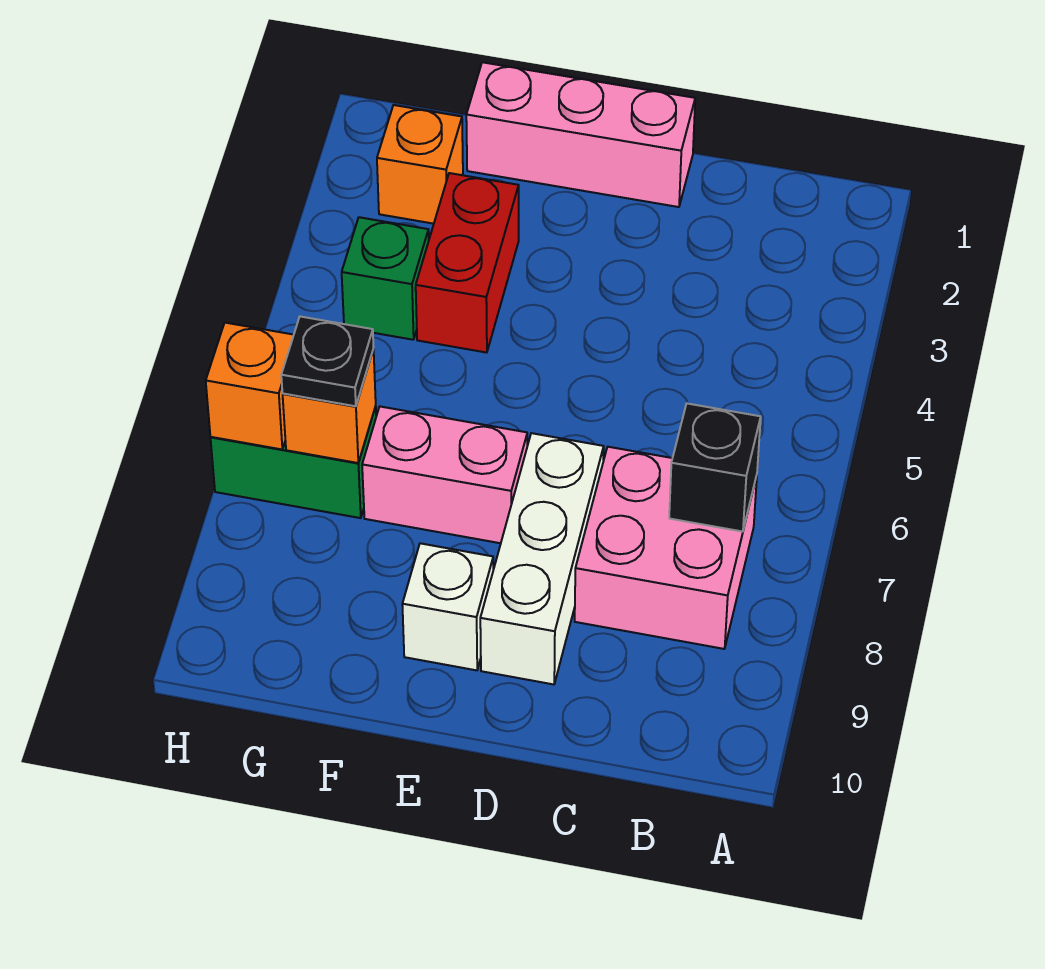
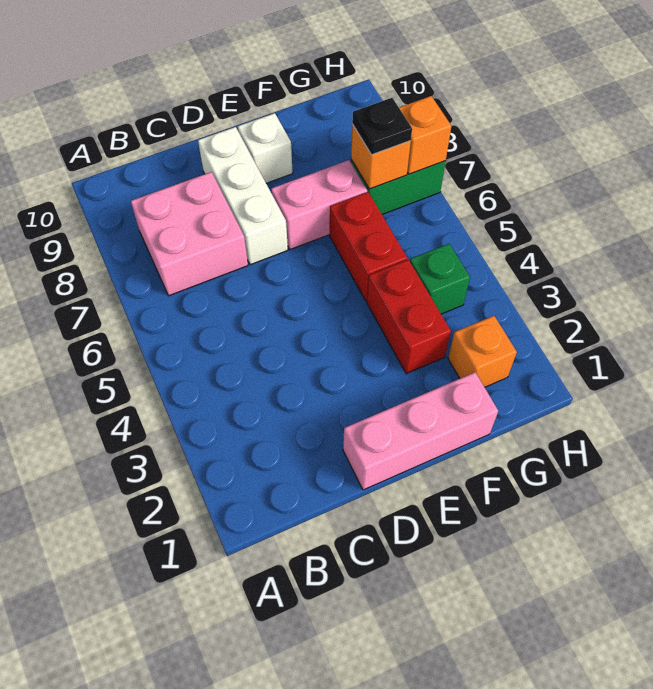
black 1x1 brick [669,404,761,532] -> none
none -> red 1x2 brick [330,192,407,301]

